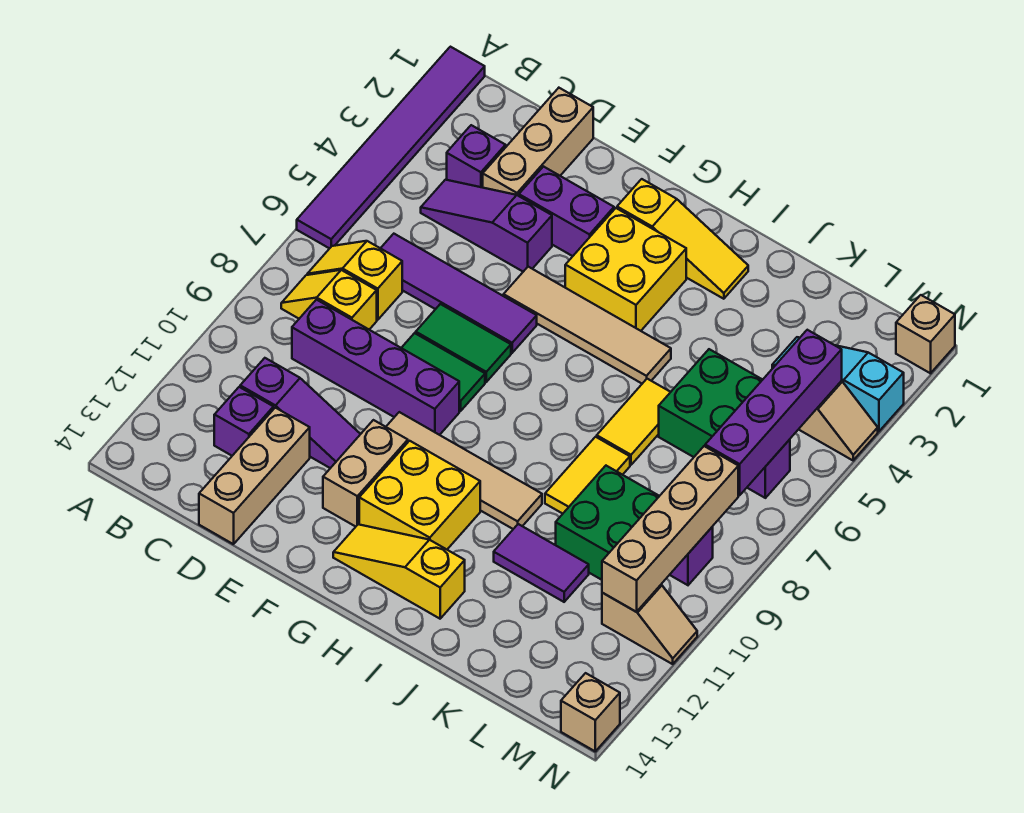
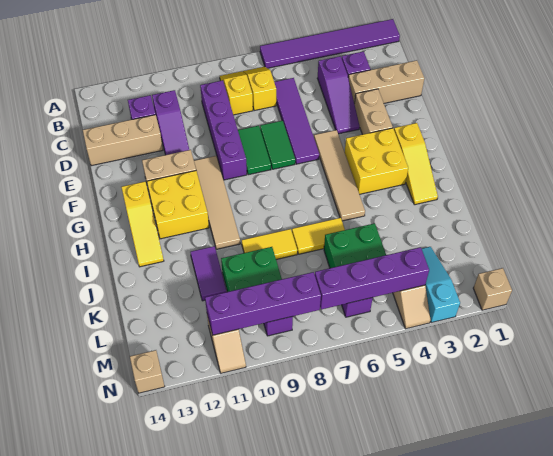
purple 1x3 slope [421,180,552,272] -> purple 1x3 slope turned to [317,56,360,134]
purple 1x2 brick [519,167,614,256] -> tan 1x2 brick [355,89,393,135]
yellow 1x3 slope [333,524,465,619] -> yellow 1x3 slope turned to [121,182,164,267]
tan 1x4 brick [602,446,738,612] -> purple 1x4 brick [205,272,321,335]

